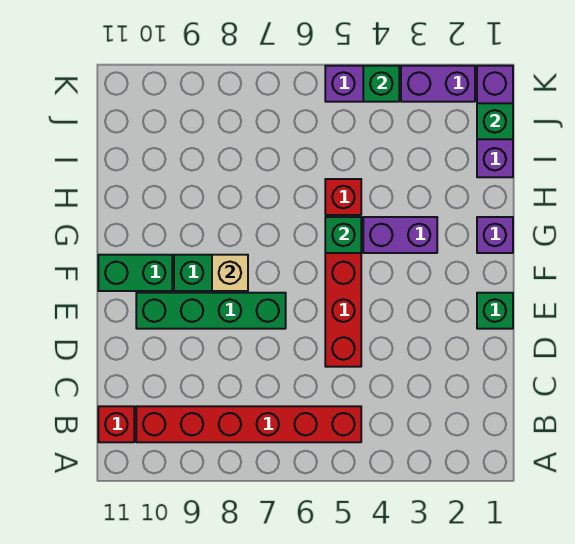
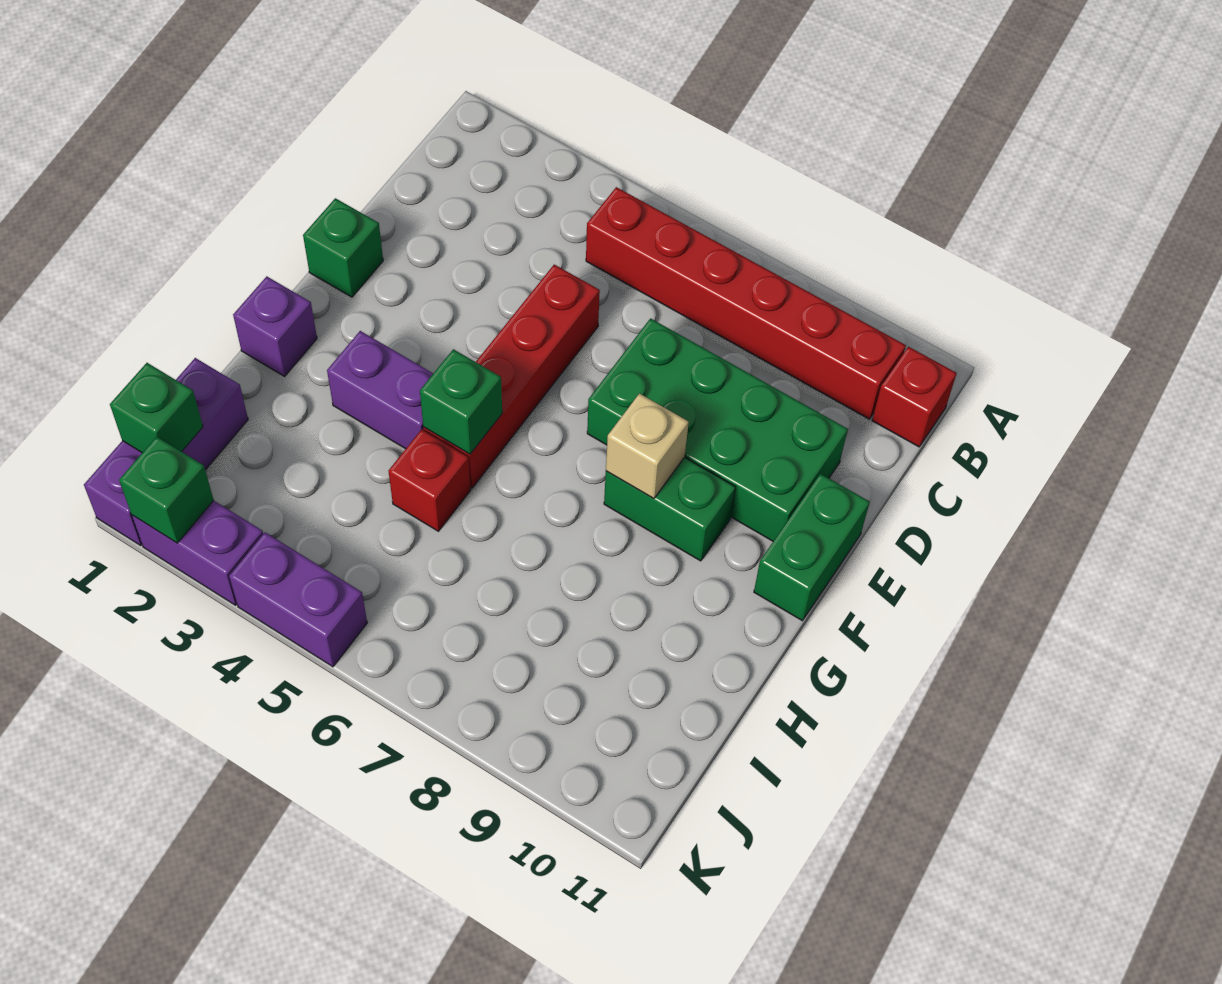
green 1x4 brick [136,293,286,329] -> green 2x4 brick [587,318,848,541]
green 1x2 brick [98,255,172,291] -> green 1x2 brick turned to [754,474,870,621]
green 1x1 brick [363,66,399,102] -> green 1x1 brick moved to [119,437,214,543]

